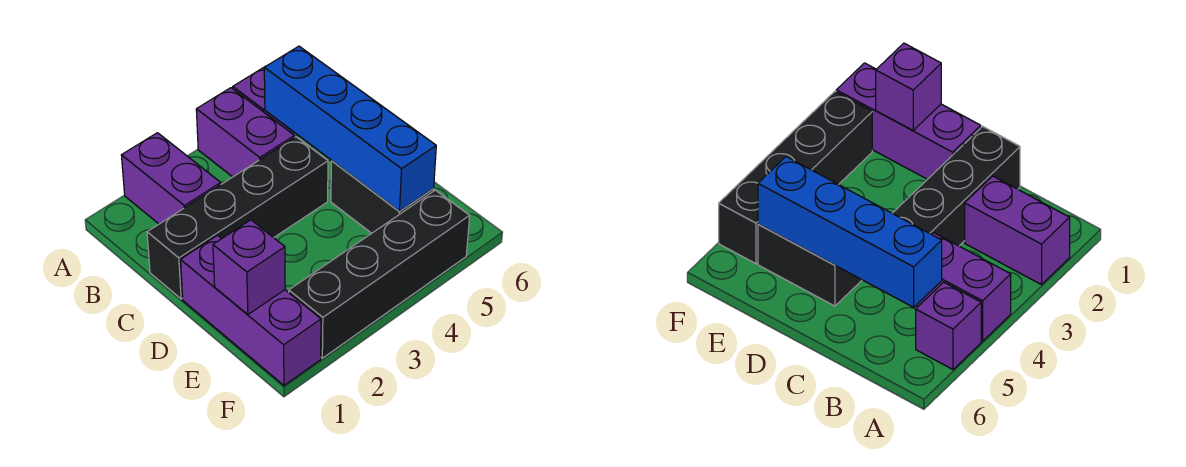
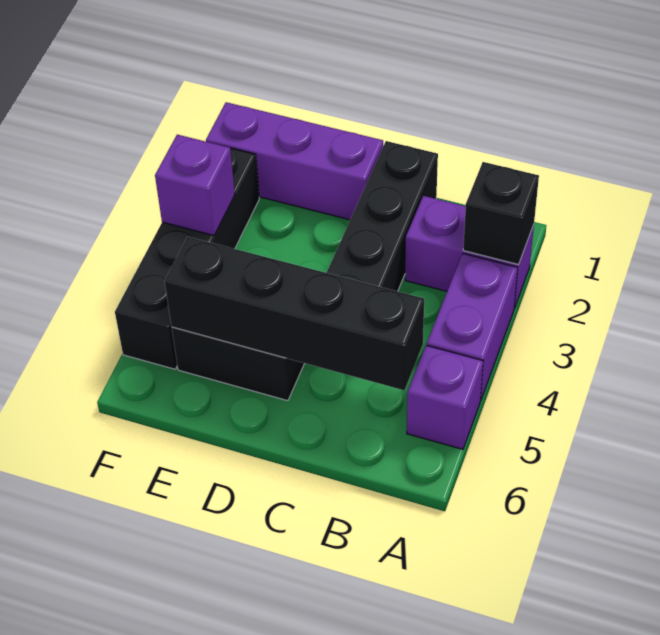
none -> black 1x1 brick [463,162,539,264]
purple 1x2 brick [196,88,295,177] -> purple 1x2 brick turned to [427,253,518,401]
blue 1x4 brick [264,46,436,211] -> black 1x4 brick [164,237,424,390]
purple 1x1 brick [213,220,285,314] -> purple 1x1 brick moved to [155,135,235,235]

